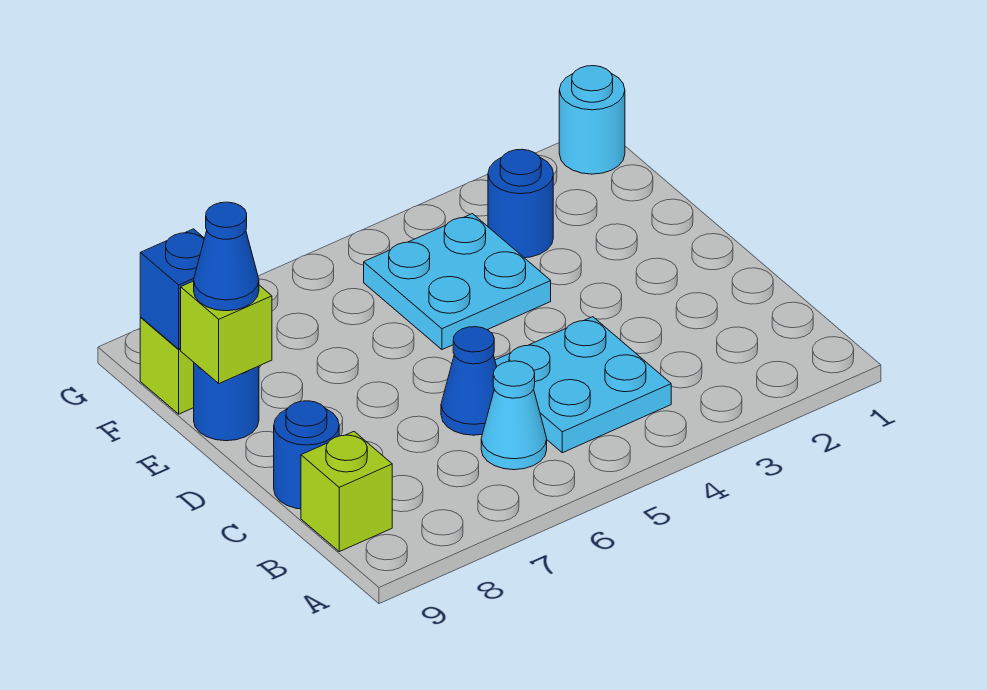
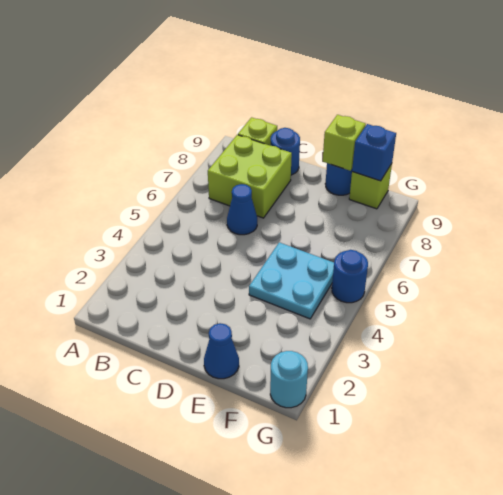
cyan 2x2 plate [495,317,671,453] -> none
cyan 1x1 cone [481,361,547,470] -> none
none -> lime 2x2 brick [208,135,292,218]
blue 1x1 cone [194,202,259,311] -> blue 1x1 cone moved to [204,323,239,379]
blue 1x1 round brick [488,149,553,258] -> blue 1x1 round brick moved to [332,250,368,303]

